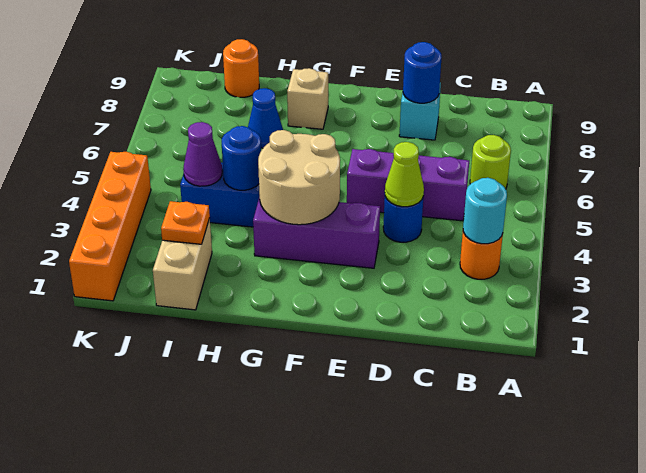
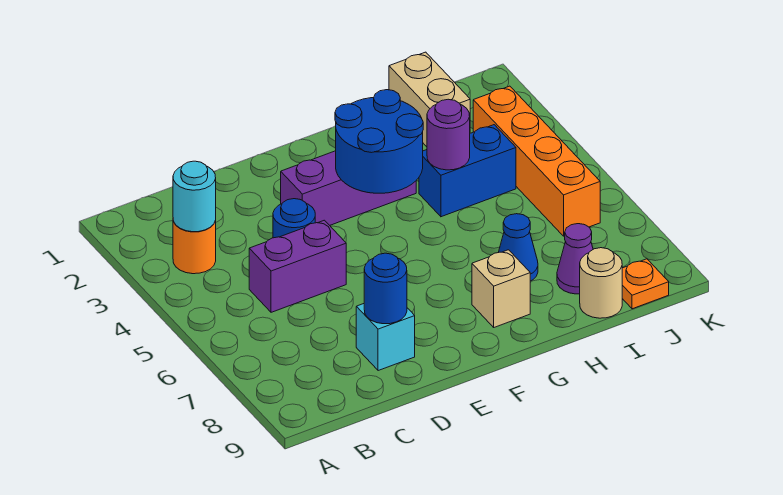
lime 1x1 round brick [470,135,511,189] -> none
purple 1x3 brick [347,149,469,221] -> purple 1x2 brick [249,220,346,312]
lime 1x1 cone [385,142,424,207] -> none
tan 2x2 round brick [258,130,340,225] -> blue 2x2 round brick [335,90,423,193]
blue 1x1 round brick [222,126,261,190] -> purple 1x1 round brick [427,99,470,170]
orange 1x1 plate [161,201,210,244] -> orange 1x1 plate moved to [622,259,669,309]
purple 1x1 cone [183,122,222,186] -> purple 1x1 cone moved to [557,224,593,294]
orange 1x1 round brick [223,39,259,97] -> tan 1x1 round brick [580,248,622,318]
orange 1x4 brick [69,152,151,301] -> orange 1x4 brick moved to [473,86,600,236]

